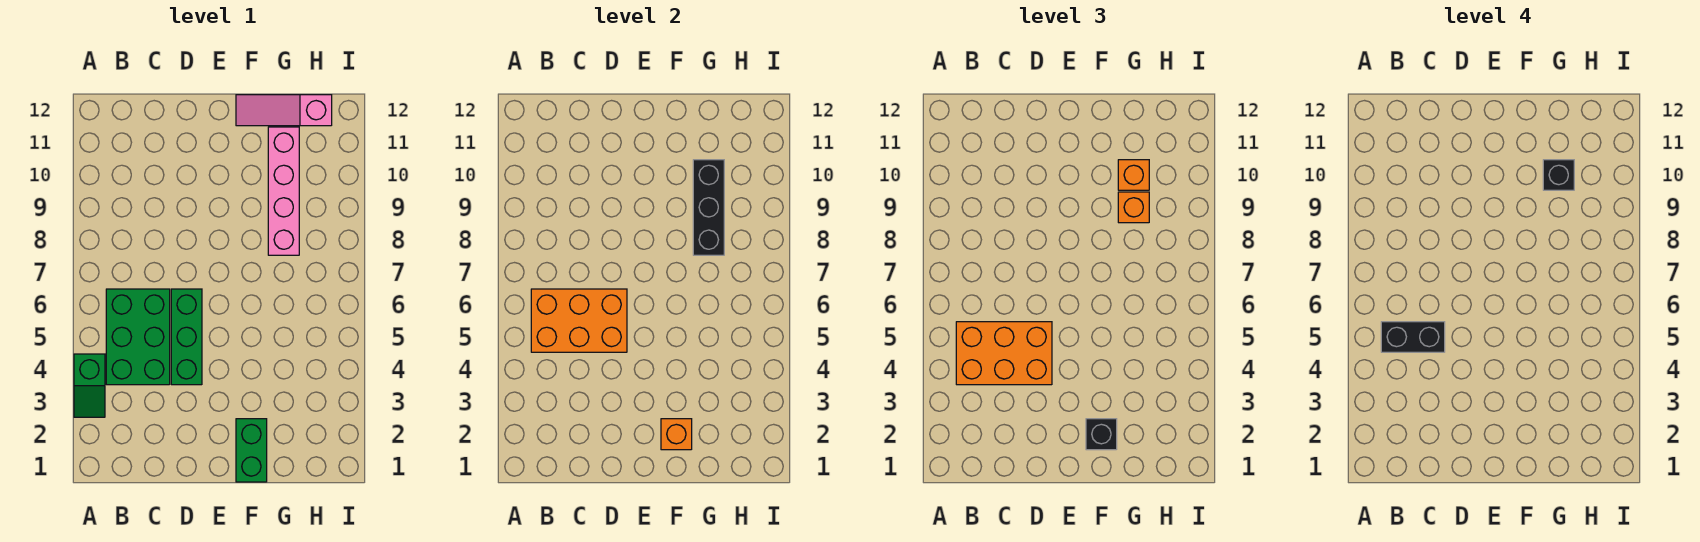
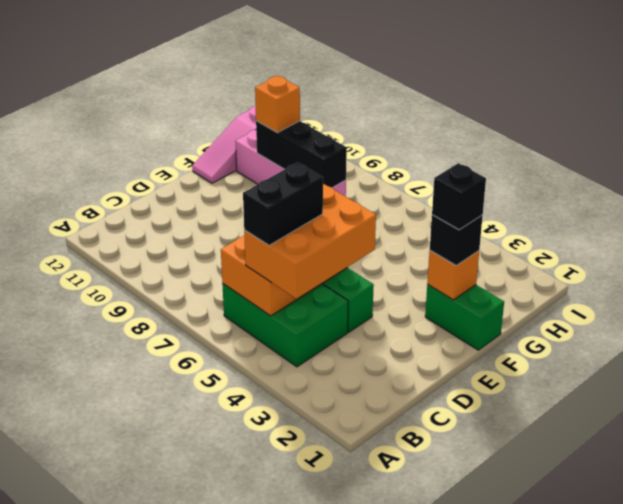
green 1x2 slope [74,354,105,417] -> none
orange 1x1 brick [1118,192,1149,223] -> none
black 1x1 brick [1543,160,1574,190] -> black 1x1 brick moved to [432,163,486,230]

